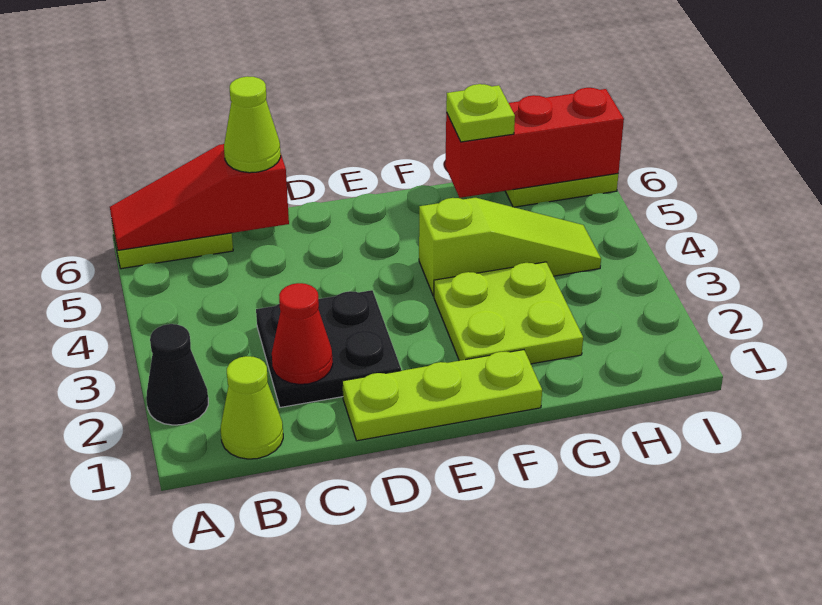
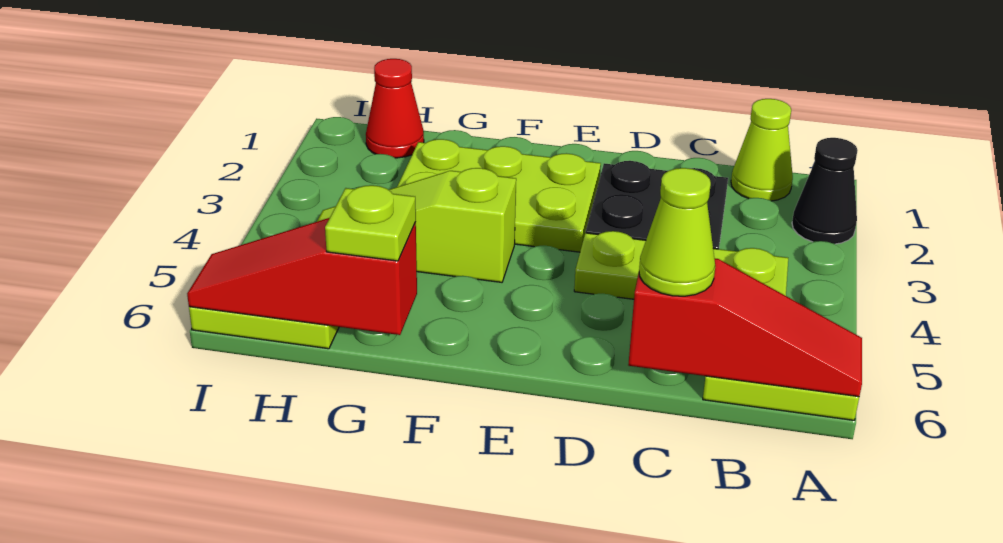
red 1x1 cone [272,283,333,384] -> red 1x1 cone moved to [366,59,424,158]
lime 1x3 plate [342,350,542,441] -> lime 1x3 plate moved to [574,231,788,299]
lime 2x2 plate [434,262,583,364] -> lime 2x3 plate [397,139,601,252]
red 1x3 brick [445,88,624,198] -> red 1x3 slope [187,218,417,335]

